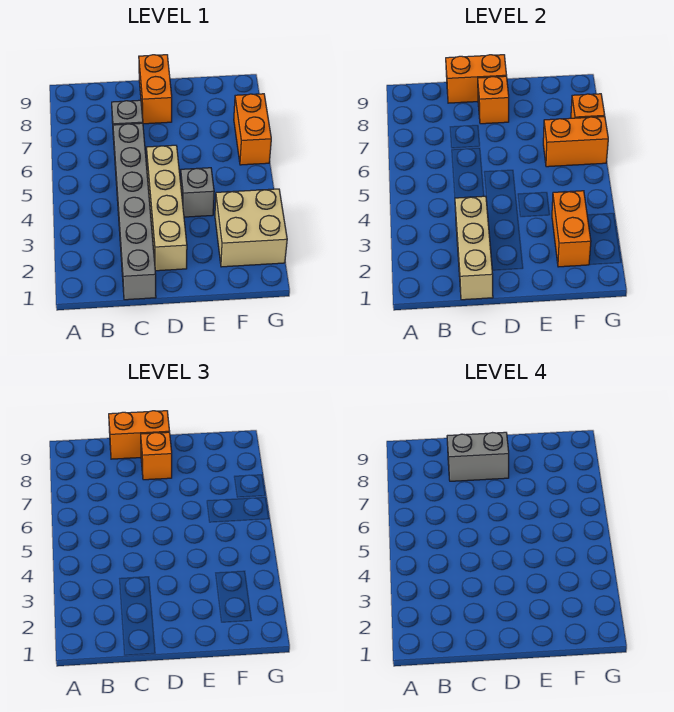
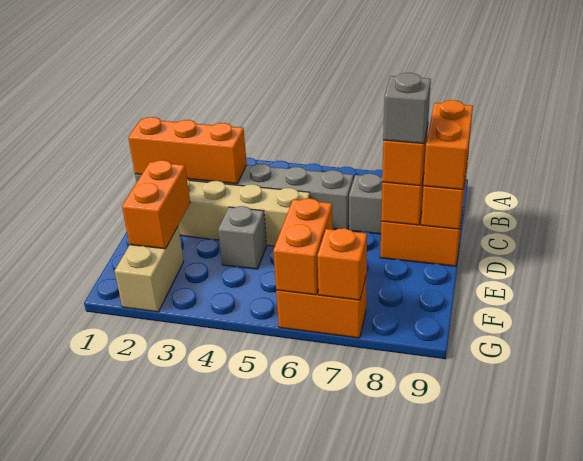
tan 1x3 brick [455,196,493,300] -> orange 1x3 brick [128,117,247,184]
grey 1x2 brick [447,432,509,481] -> grey 1x1 brick [383,73,431,144]
tan 2x2 brick [215,189,287,267] -> tan 1x2 brick [115,227,184,312]
orange 1x2 brick [552,191,591,267] -> orange 1x2 brick turned to [122,160,190,249]

